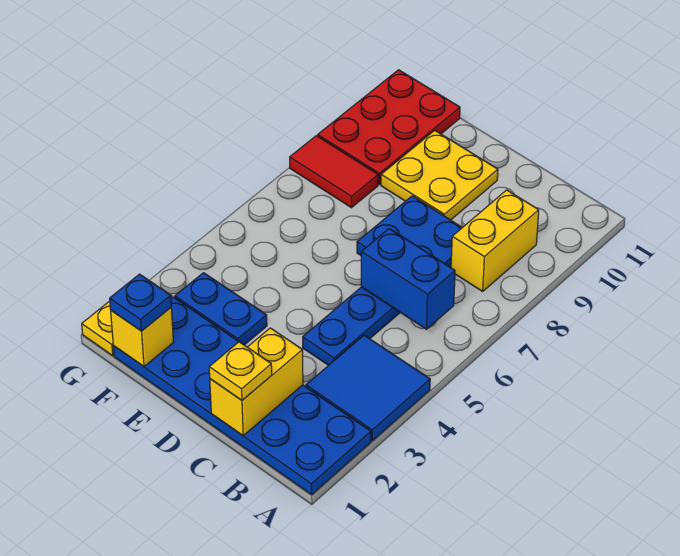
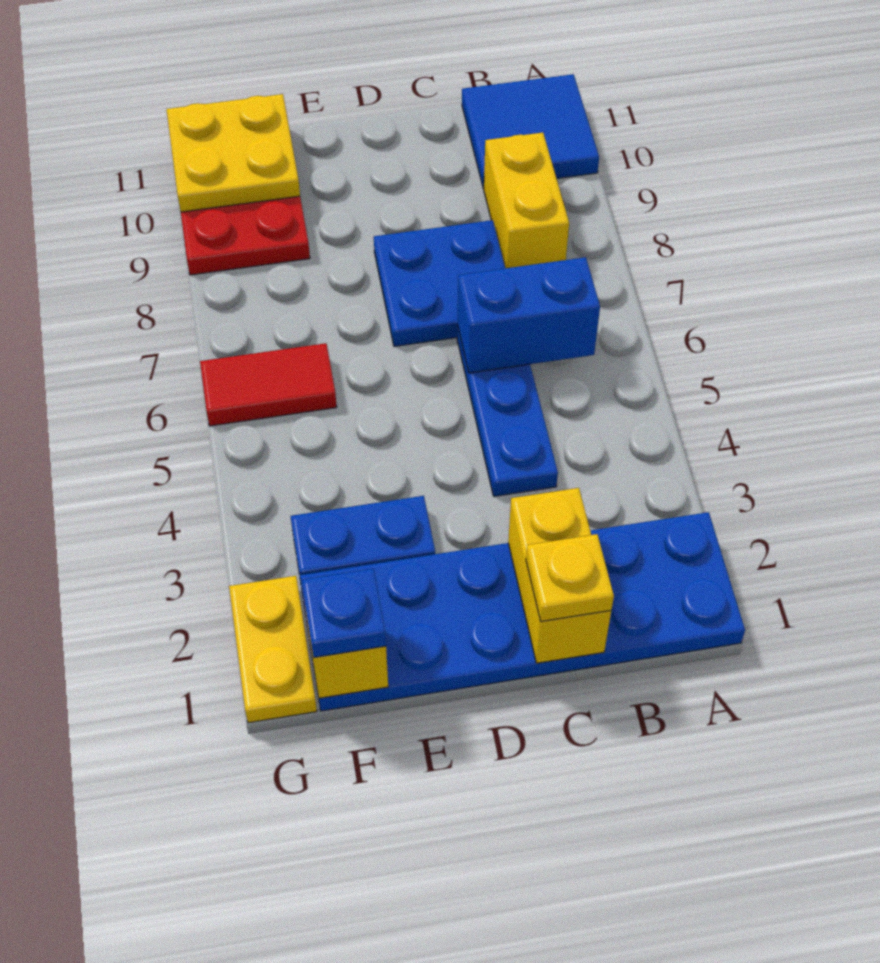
blue 2x2 tile [306,335,430,441] -> blue 2x2 tile moved to [462,74,599,188]
yellow 2x2 plate [381,130,498,220] -> yellow 2x2 plate moved to [166,94,300,212]
red 1x2 tile [290,136,378,208] -> red 1x2 tile moved to [200,343,337,426]

